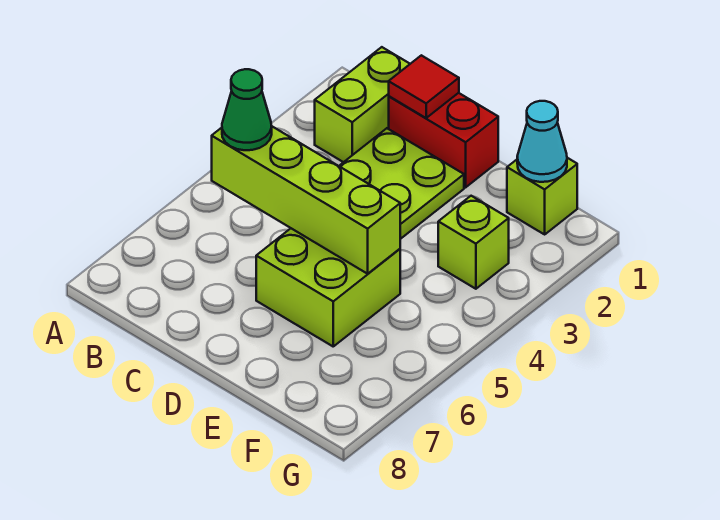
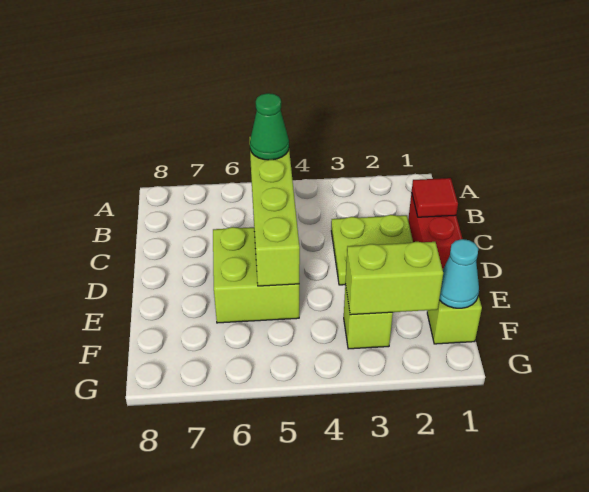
lime 1x2 brick [315,47,410,162] -> lime 1x2 brick moved to [345,242,443,315]

